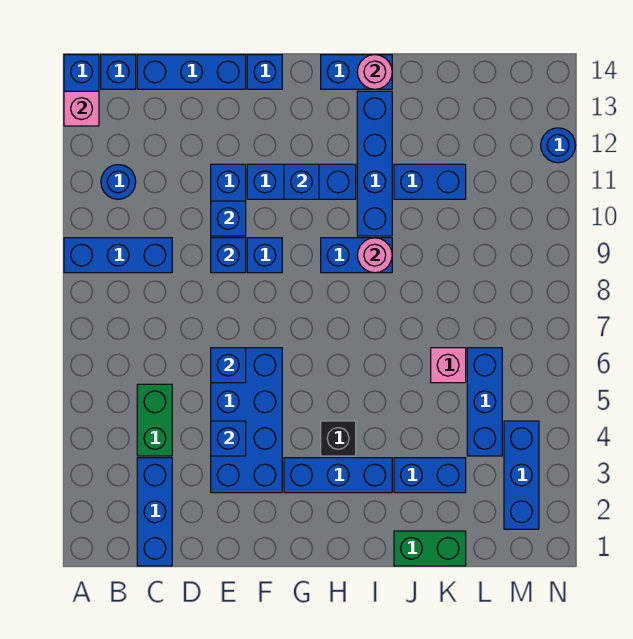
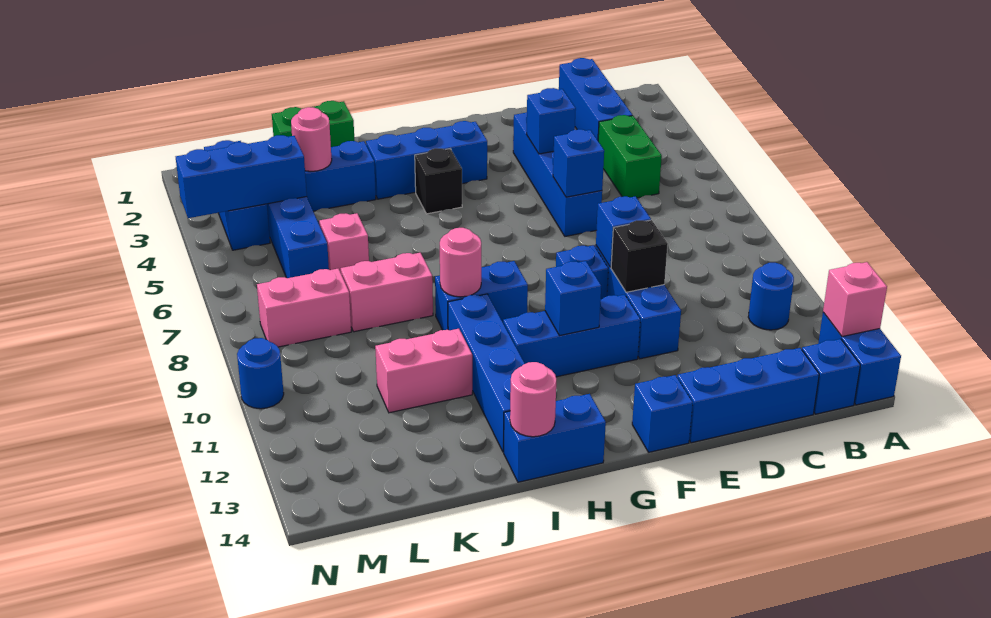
blue 1x3 brick [64,238,172,273] -> blue 1x3 brick moved to [176,135,307,218]
blue 2x4 brick [211,348,282,493] -> blue 1x4 brick [513,112,602,236]
blue 1x1 brick [211,201,246,236] -> black 1x1 brick [611,220,668,292]
none -> pink 1x2 brick [341,253,433,332]
blue 1x2 brick [394,164,466,199] -> pink 1x2 brick [375,329,472,413]
none -> pink 1x1 round brick [291,107,332,171]
none -> pink 1x2 brick [257,269,351,347]
blue 1x1 round brick [541,128,576,163] -> blue 1x1 round brick moved to [237,338,284,409]

